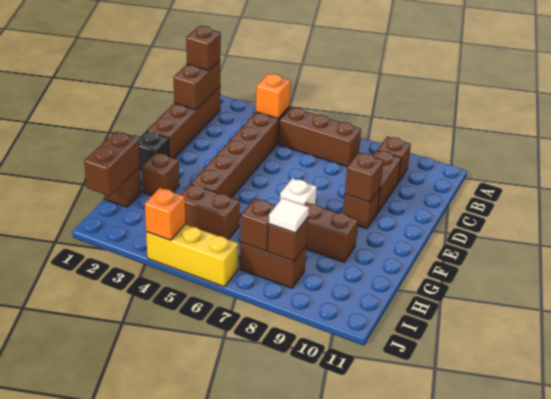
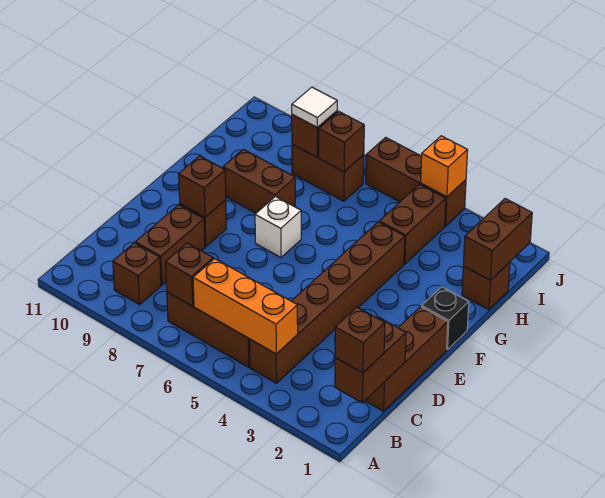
brown 1x4 brick [147,86,220,158] -> brown 1x3 brick [365,307,448,411]
orange 1x1 brick [256,74,290,118] -> orange 1x3 brick [193,258,298,354]
brown 1x1 brick [142,152,179,195] -> brown 1x1 brick moved to [166,243,213,306]
brown 1x2 brick [180,184,240,240] -> brown 1x2 brick turned to [379,184,446,264]
yellow 1x3 brick [146,224,238,287] -> brown 1x3 brick [366,137,466,226]

